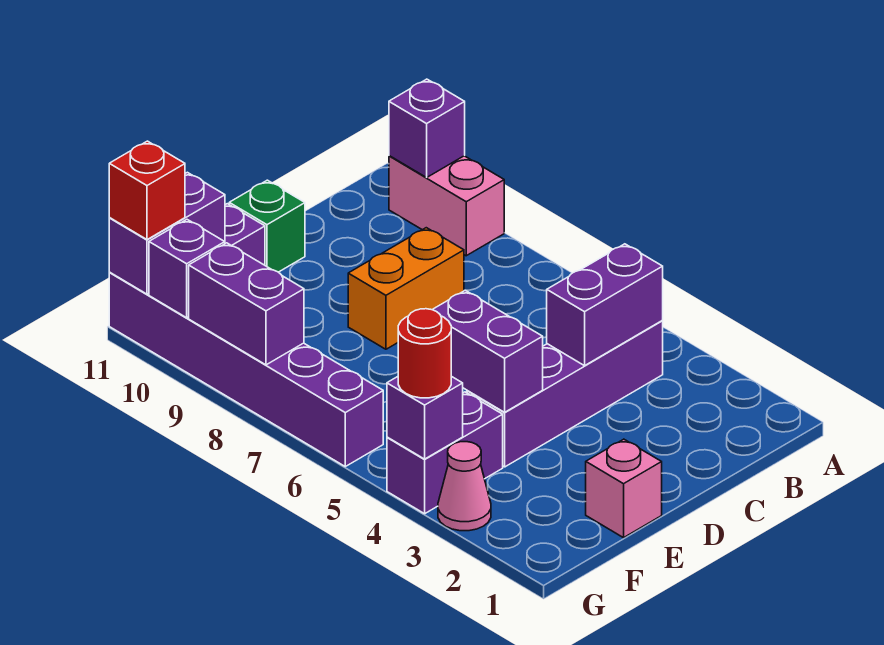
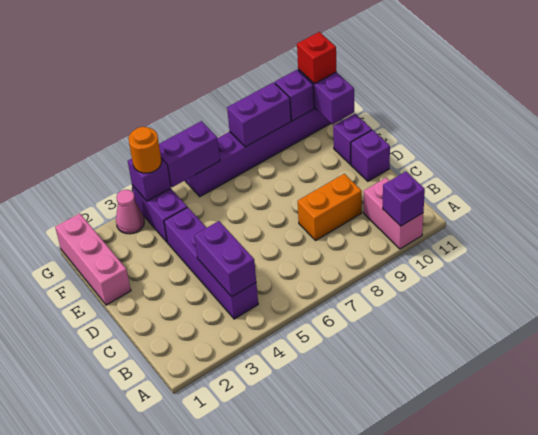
pink 1x2 brick [389,156,504,256] -> pink 1x2 brick turned to [364,178,423,249]
orange 1x2 brick [348,228,464,349] -> orange 1x2 brick turned to [298,174,362,240]
green 1x1 brick [229,180,305,272] -> purple 1x1 brick [351,130,390,181]
pink 1x1 brick [586,439,662,538] -> pink 1x3 brick [55,213,131,305]
purple 1x2 brick [432,290,543,412] -> purple 1x2 brick moved to [159,121,220,187]
red 1x1 round brick [398,309,451,398] -> orange 1x1 round brick [129,127,162,173]

